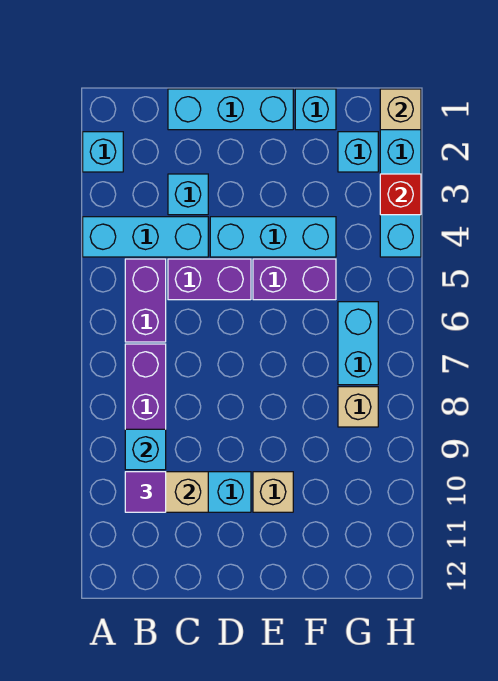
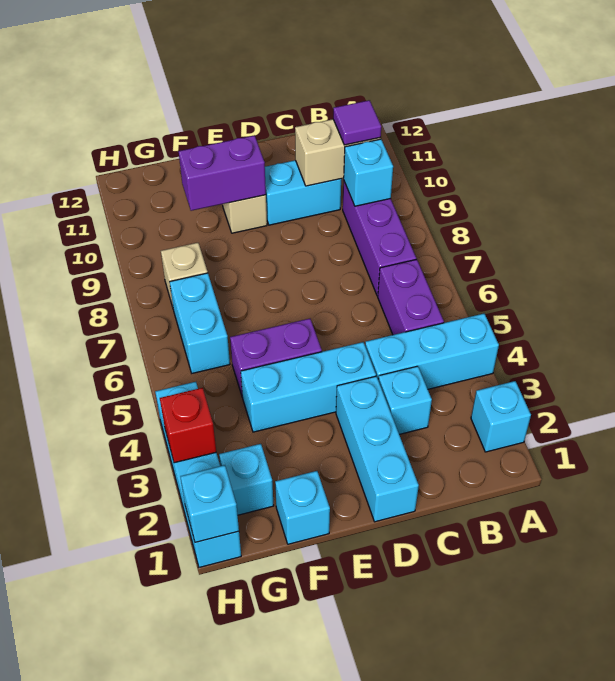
cyan 1x3 brick [168,89,293,130] -> cyan 1x3 brick turned to [336,376,419,522]
purple 1x2 brick [168,259,251,300] -> purple 1x2 brick moved to [179,135,266,211]
tan 1x1 brick [380,89,421,130] -> cyan 1x1 brick [180,465,239,542]

